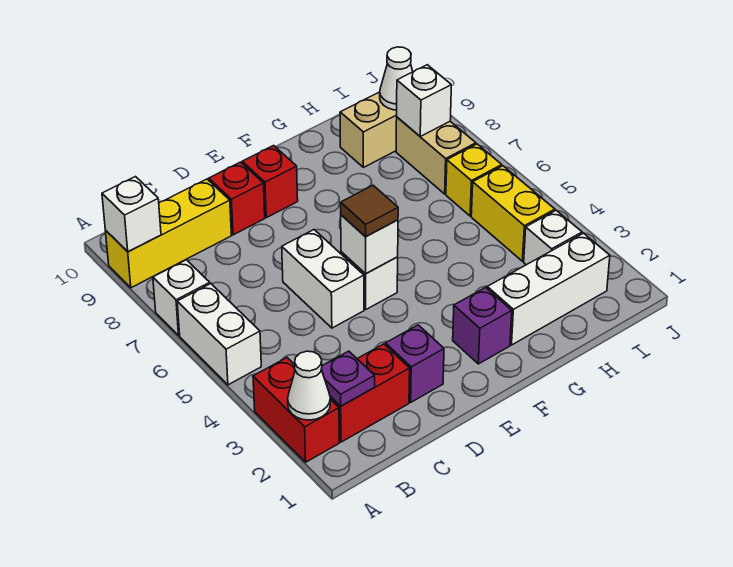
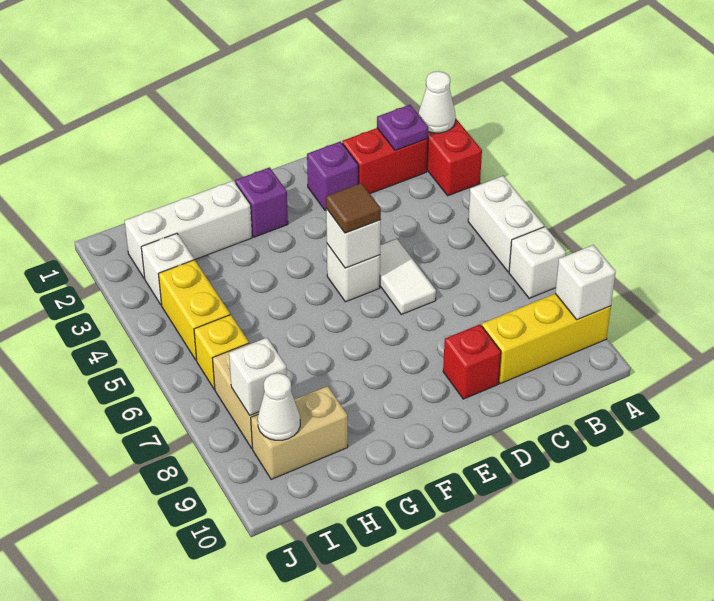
white 1x2 brick [282,230,364,328] -> white 1x2 tile [380,239,436,314]
red 1x1 brick [242,146,298,218] -> none

